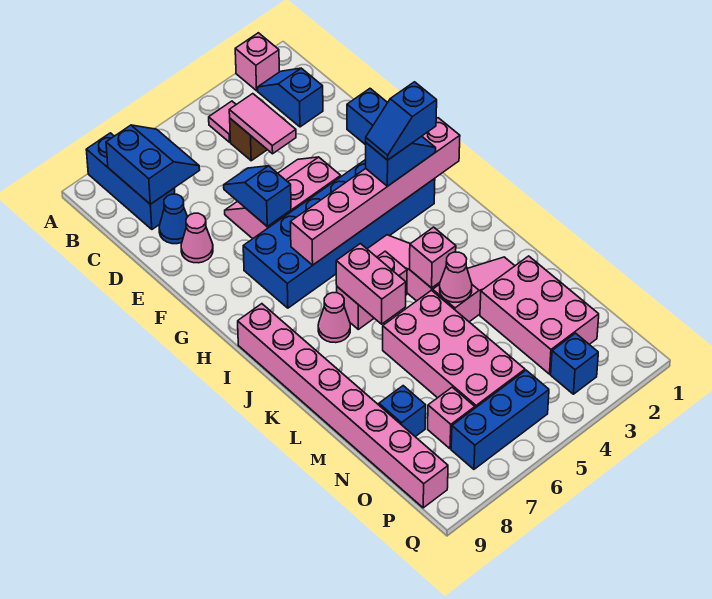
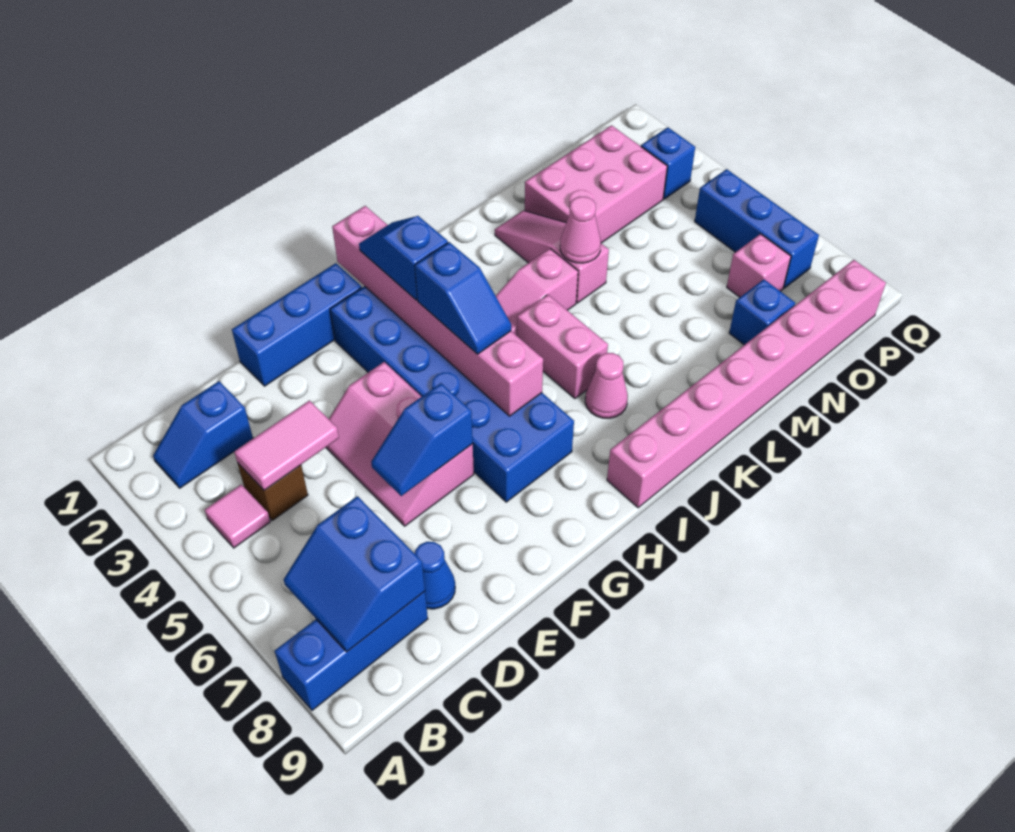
pink 1x1 brick [235,33,279,91] -> none
blue 2x2 slope [106,125,200,204] -> blue 2x2 slope turned to [284,496,425,652]
pink 1x1 cone [181,213,213,263] -> none
blue 1x2 slope [366,82,437,160] -> blue 1x2 slope moved to [415,242,511,354]
pink 1x2 brick [336,244,406,324] -> none
pink 1x1 brick [410,227,456,288] -> none
pink 2x4 brick [383,290,525,408] -> none

